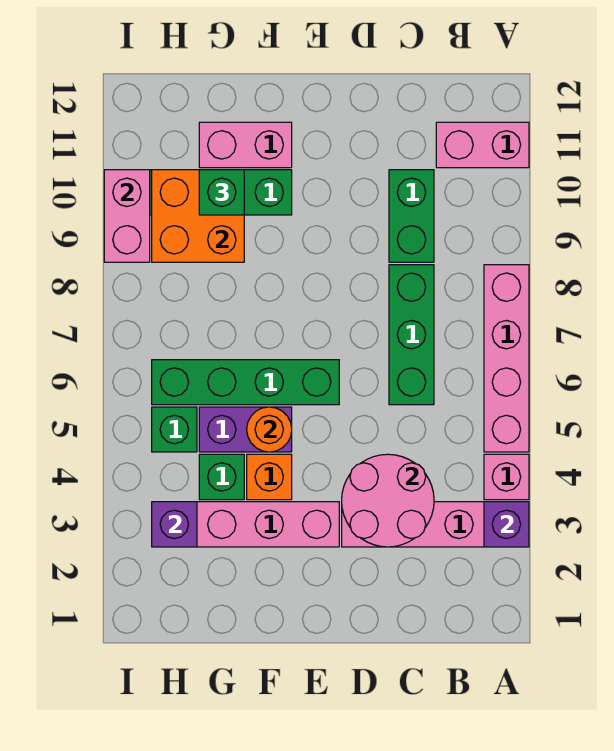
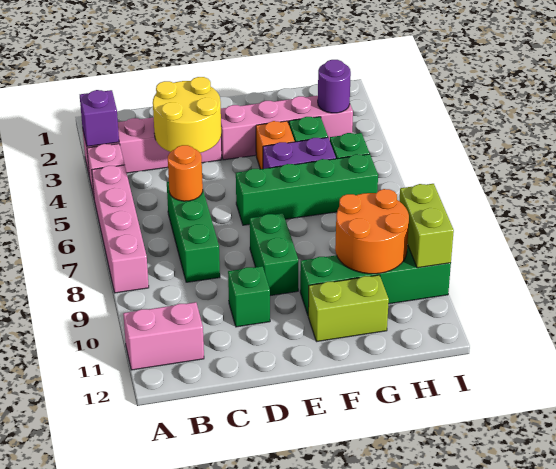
pink 2x2 round brick [342,454,434,547] -> yellow 2x2 round brick [153,77,221,153]
green 1x2 brick [389,170,434,262] -> green 1x2 brick moved to [250,213,298,296]
orange 1x1 round brick [247,407,292,452] -> orange 1x1 round brick moved to [168,145,203,201]
pink 1x2 brick [199,122,292,168] -> lime 1x2 brick [308,275,389,342]
orange 2x2 brick [152,170,244,262] -> orange 2x2 round brick [335,189,409,274]
green 1x1 brick [199,170,244,215] -> green 1x1 brick moved to [228,266,270,327]
purple 1x1 brick [152,502,197,547] -> purple 1x1 round brick [318,60,351,113]
pink 1x2 brick [104,170,150,262] -> lime 1x2 brick [399,184,454,268]

